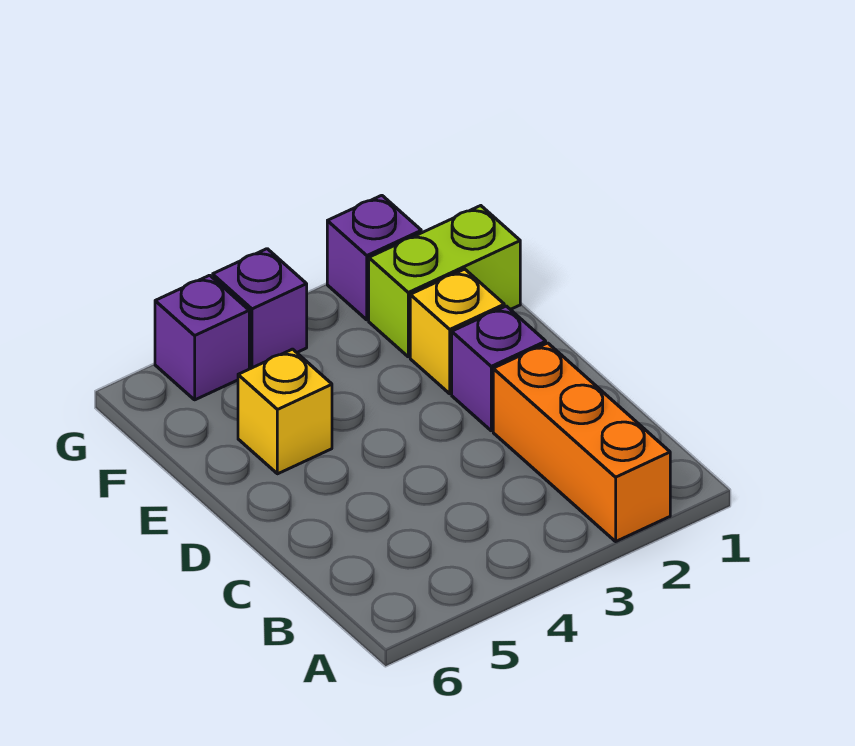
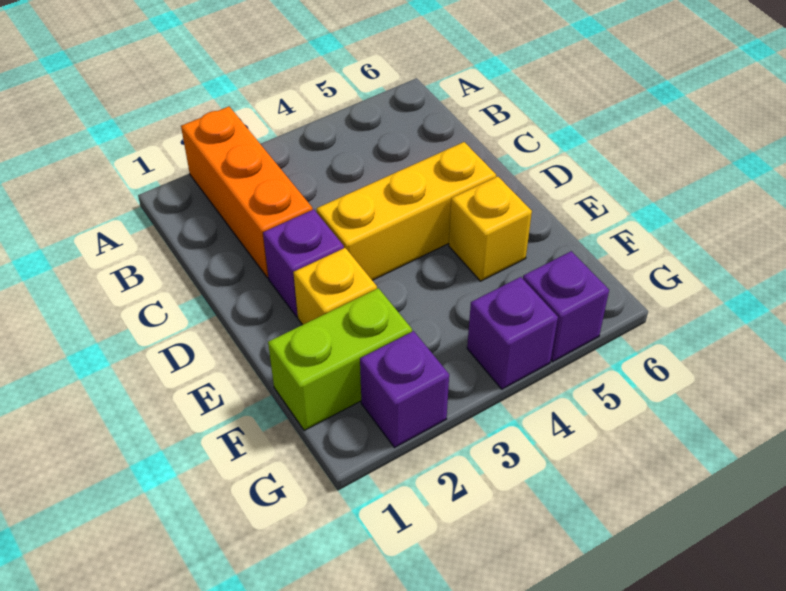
none -> yellow 1x3 brick [317,142,496,280]

